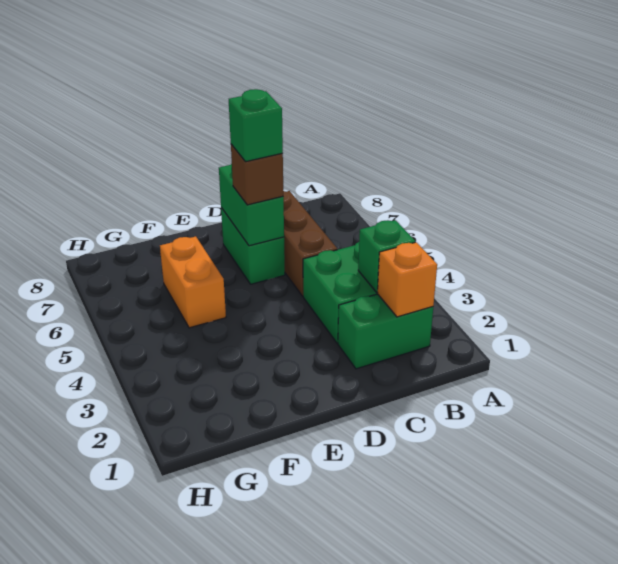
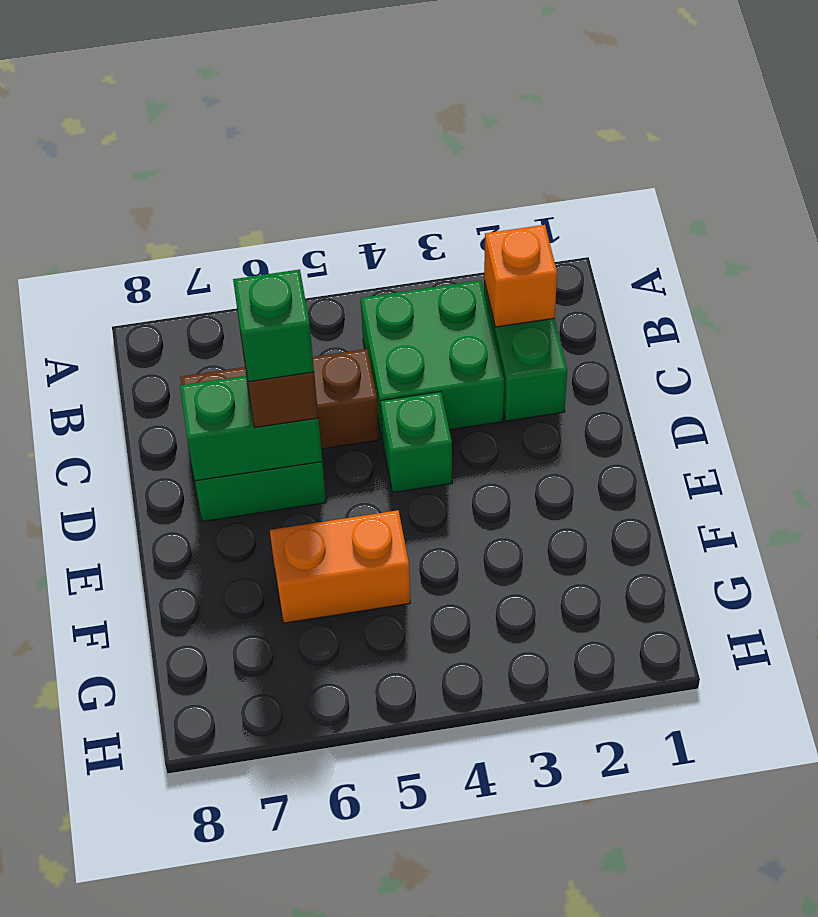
green 1x1 brick [358,220,415,292] -> green 1x1 brick moved to [381,392,452,492]

